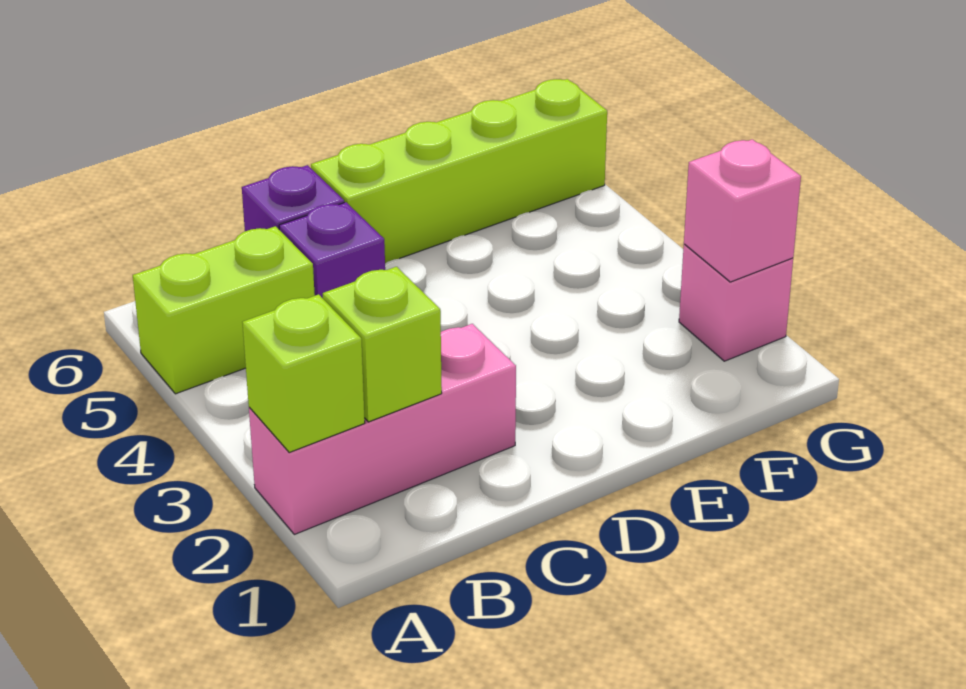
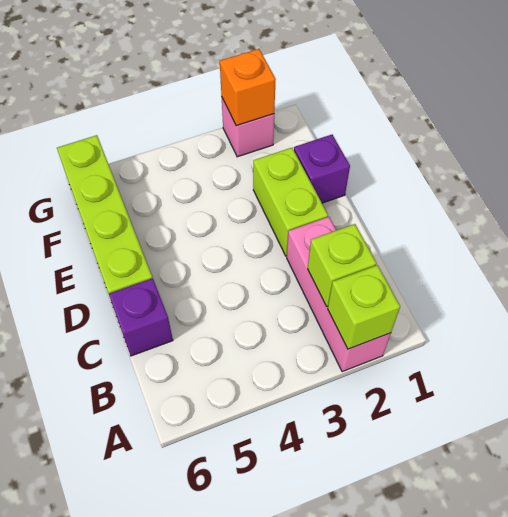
lime 1x2 brick [133,226,315,394] -> lime 1x2 brick moved to [253,148,328,256]
purple 1x1 brick [279,202,385,298] -> purple 1x1 brick moved to [294,135,350,203]
pink 1x1 brick [684,139,801,282] -> orange 1x1 brick [220,49,276,126]

